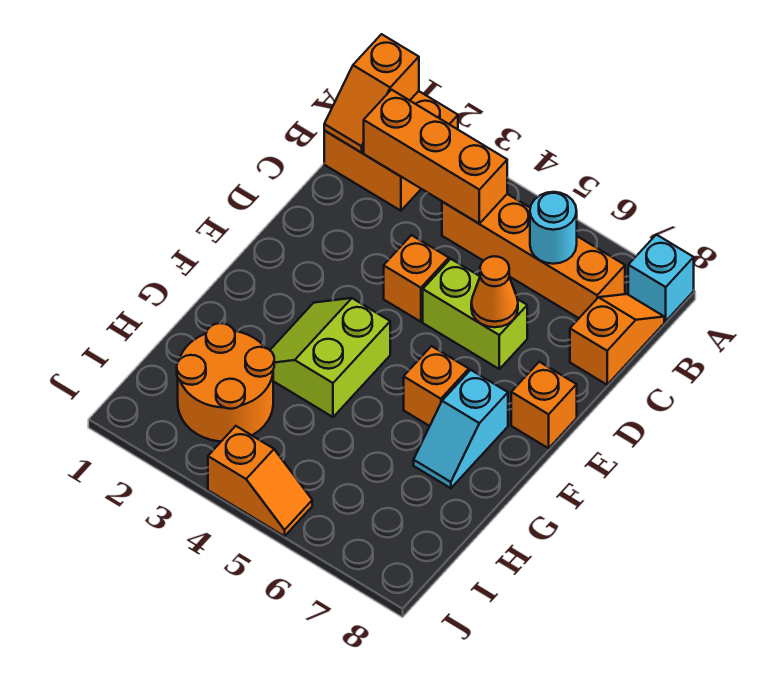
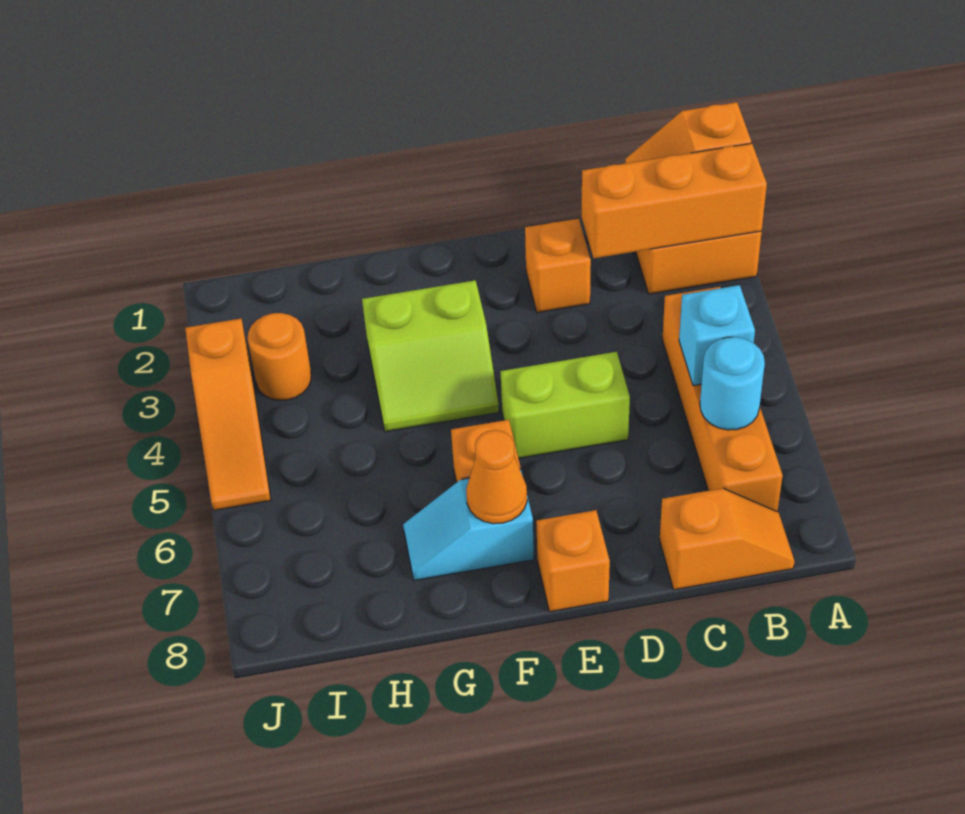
cyan 1x1 brick [628,235,694,321] -> cyan 1x1 brick moved to [679,285,755,386]
orange 1x3 brick [364,90,507,224] -> orange 1x3 brick turned to [582,143,767,258]
orange 1x1 brick [384,235,449,322] -> orange 1x1 brick moved to [525,219,591,313]
lime 1x2 brick [423,259,527,369] -> lime 1x2 brick turned to [500,352,630,458]
orange 1x1 cone [471,256,518,327] -> orange 1x1 cone moved to [466,430,527,524]
lime 2x2 slope [270,298,390,417] -> lime 2x2 slope turned to [362,280,499,432]
orange 2x2 round brick [177,323,274,441] -> orange 1x1 round brick [248,313,311,400]
orange 1x2 slope [208,426,312,536] -> orange 1x3 slope [185,319,271,510]

